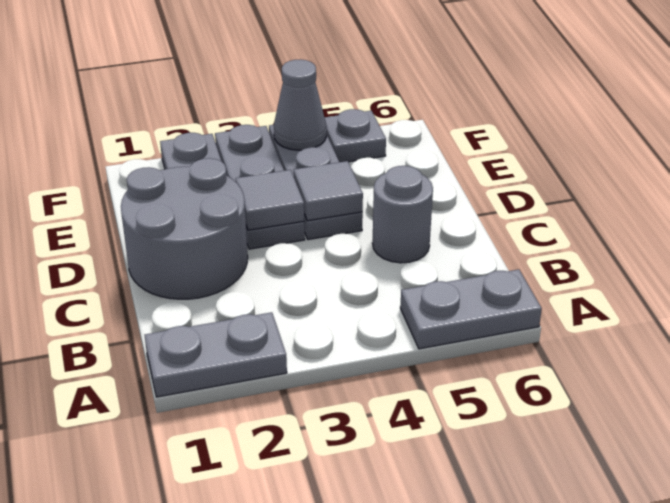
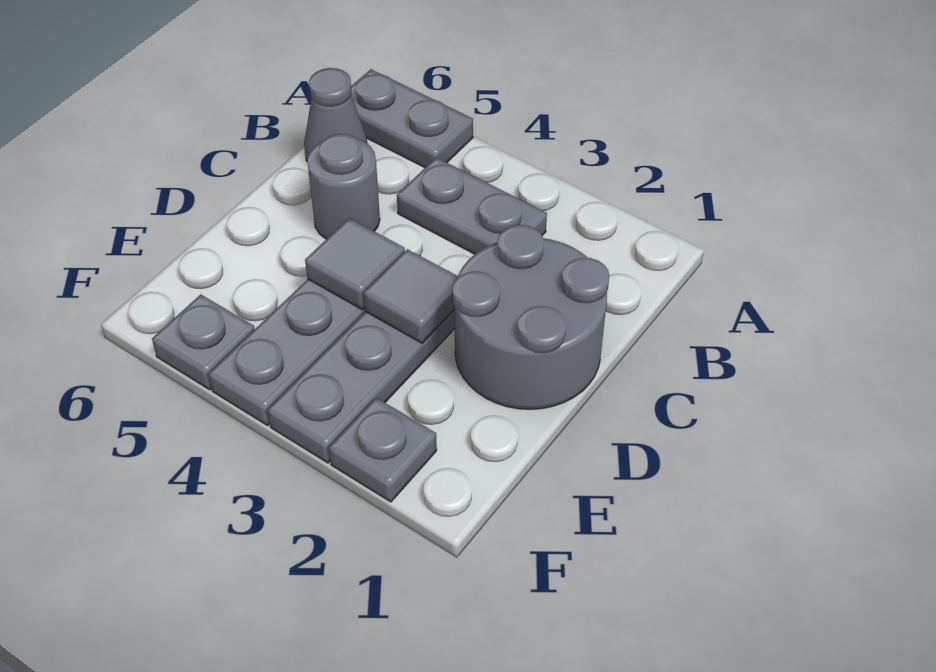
grey 1x2 plate [145,312,287,397] -> grey 1x2 plate moved to [397,157,547,254]
grey 1x1 cone [274,59,327,150] -> grey 1x1 cone moved to [304,68,367,161]

